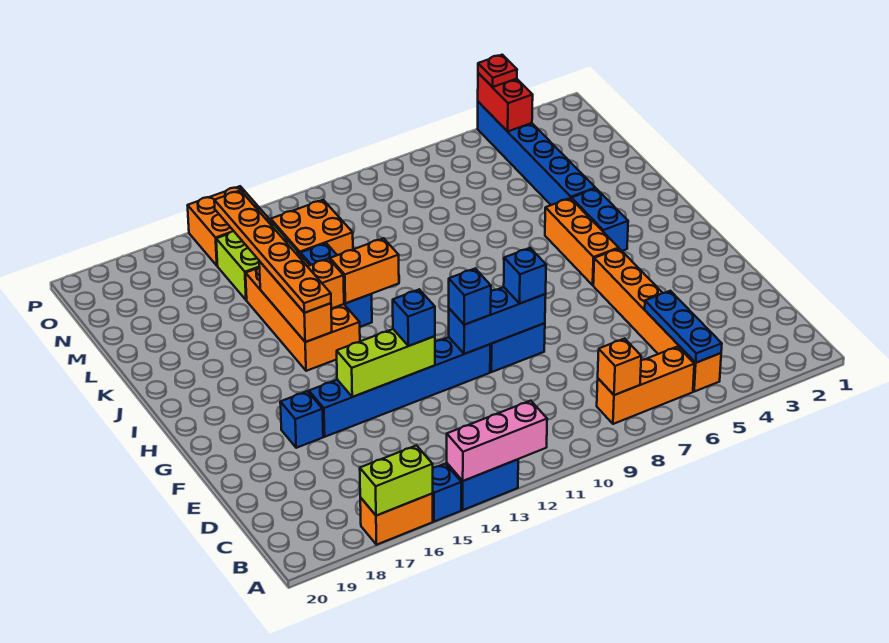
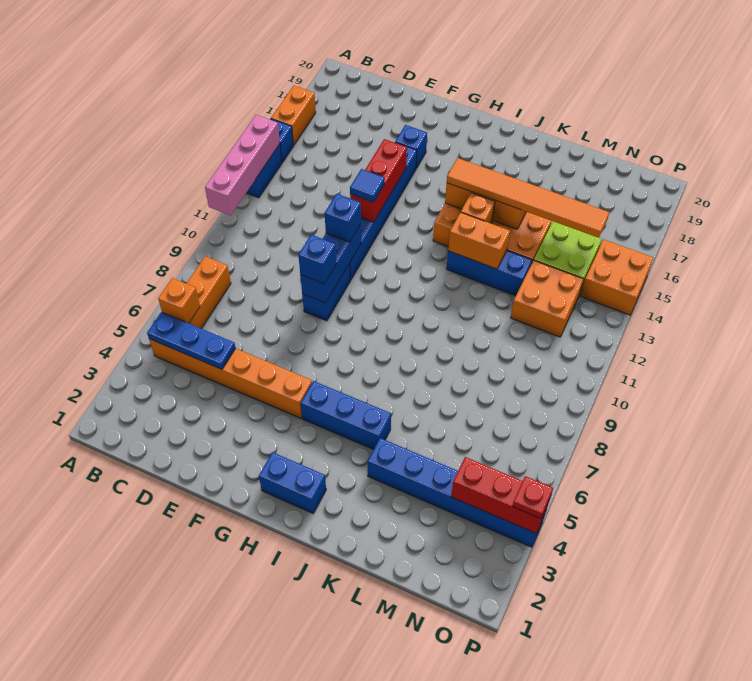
pink 1x3 brick [447,401,547,481] -> pink 1x4 brick [205,115,280,215]
lime 1x2 brick [360,445,433,516] -> none
orange 1x1 brick [598,339,641,395] -> orange 1x1 brick moved to [158,278,200,323]
lime 1x3 brick [337,329,435,397] -> red 1x3 brick [350,139,407,222]
blue 1x1 brick [393,289,435,346] -> blue 1x1 tile [350,169,385,202]
orange 1x3 brick [545,198,619,285] -> blue 1x3 brick [301,381,391,449]
blue 1x2 brick [572,189,628,251] -> blue 1x2 brick moved to [259,452,326,513]
orange 1x6 plate [214,191,331,313] -> orange 1x6 tile [447,158,609,238]
orange 1x2 brick [330,238,399,303] -> orange 1x2 brick turned to [448,212,510,269]
red 1x2 brick [478,73,533,132] -> red 1x3 brick [451,457,551,533]

